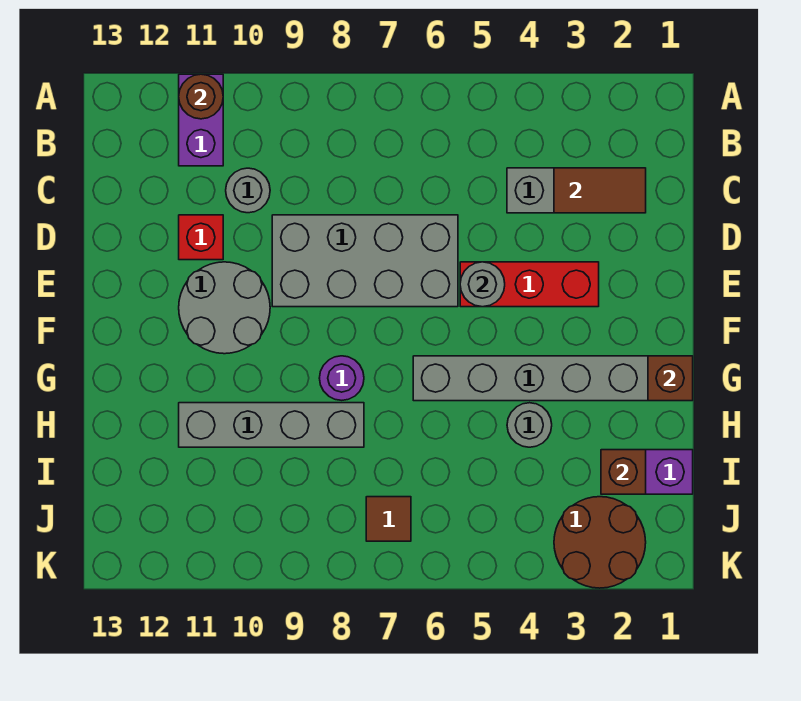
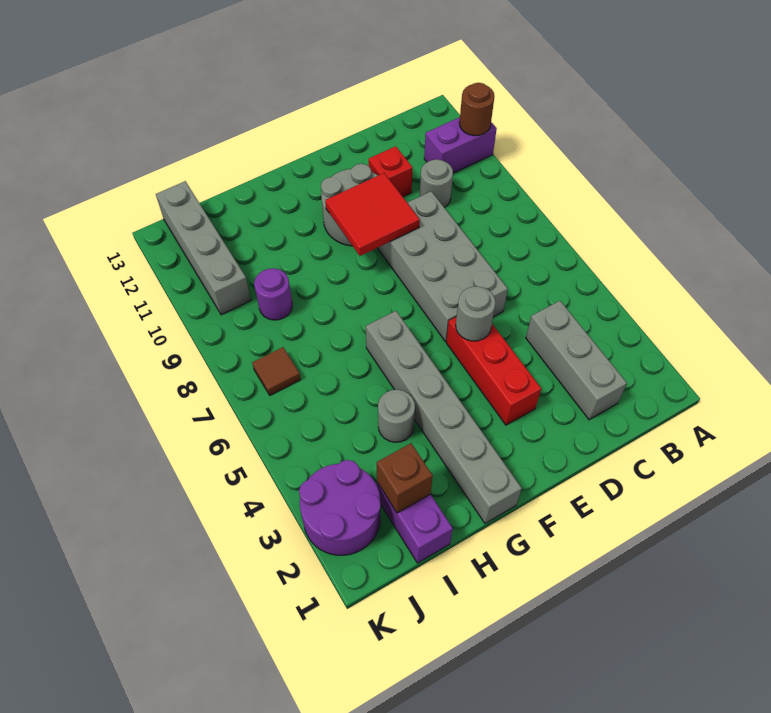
brown 1x2 tile [554,168,646,213] -> none
none -> red 2x2 tile [325,173,420,256]
brown 1x1 brick [648,356,693,401] -> none
purple 1x1 round brick [319,356,364,400] -> purple 1x1 round brick moved to [254,268,292,320]
grey 1x4 brick [179,403,364,447] -> grey 1x4 brick moved to [156,181,251,315]
brown 2x2 round brick [554,497,646,588] -> purple 2x2 round brick [299,460,381,555]

